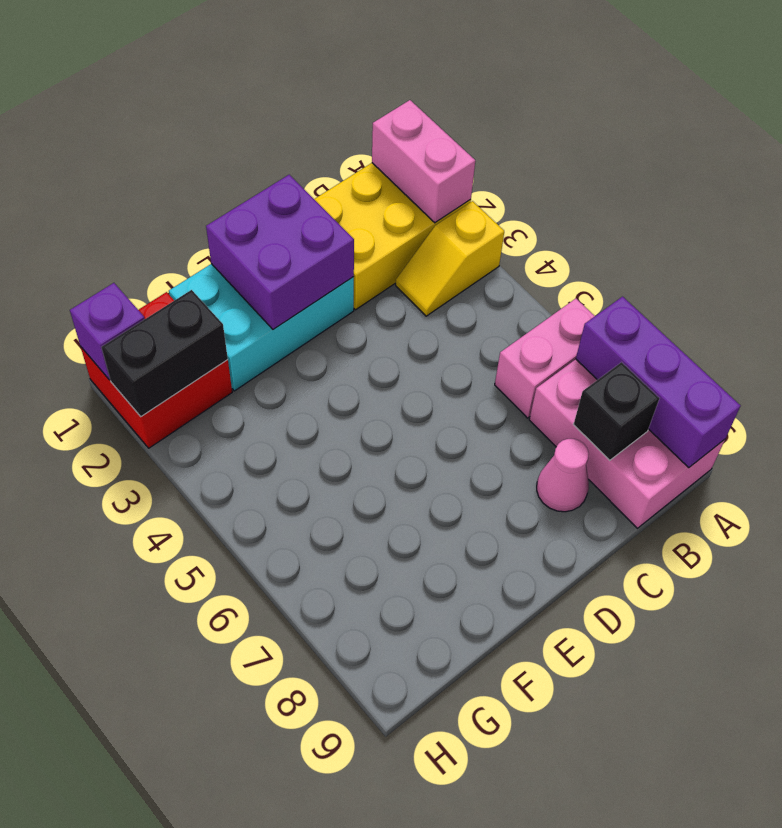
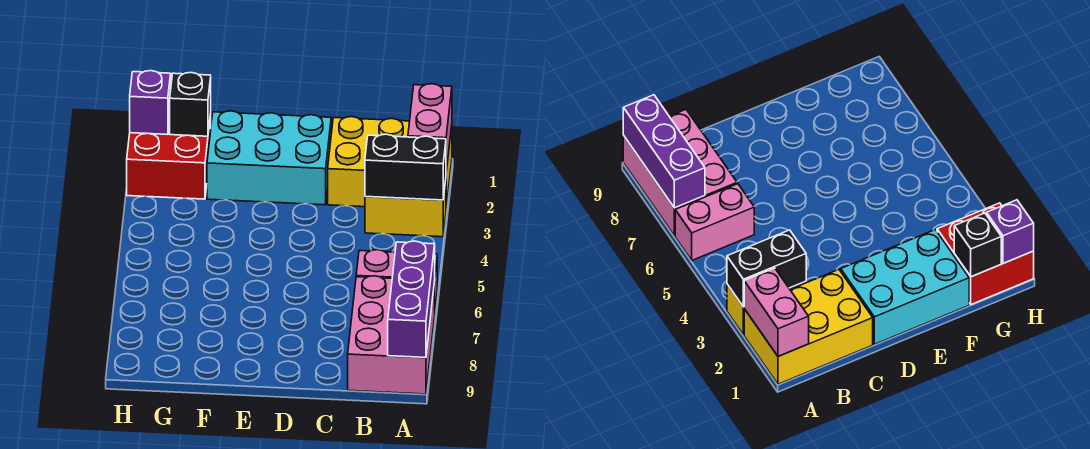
yellow 1x2 slope [396,201,504,316] -> yellow 1x2 brick [365,181,446,237]
black 1x1 brick [573,362,659,460] -> black 1x1 brick moved to [170,73,211,136]
pink 1x1 cone [537,439,589,512] -> none
purple 2x2 brick [206,175,354,329] -> none
black 1x2 brick [102,290,228,417] -> black 1x2 brick moved to [365,134,446,200]

